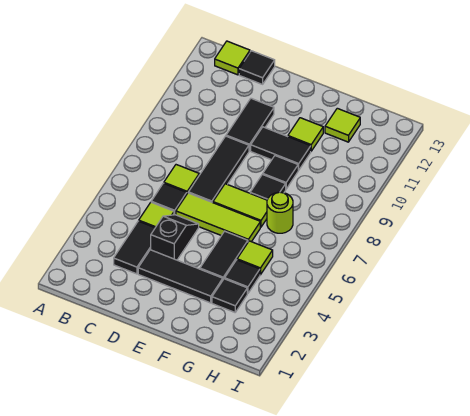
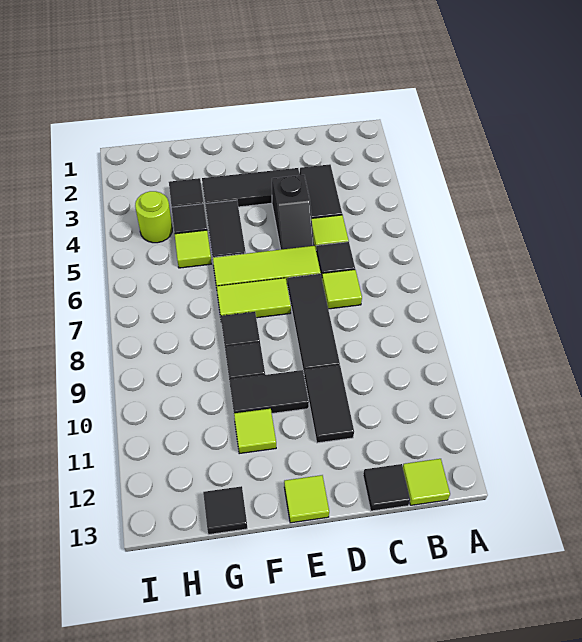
lime 1x1 round brick [267,192,293,233] -> lime 1x1 round brick moved to [135,191,172,243]
lime 1x1 tile [325,108,360,142] -> lime 1x1 tile moved to [284,475,329,523]
none -> black 1x1 tile [203,486,247,535]

